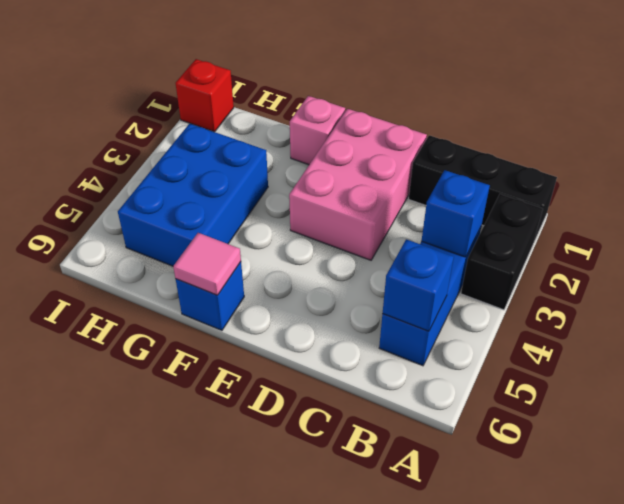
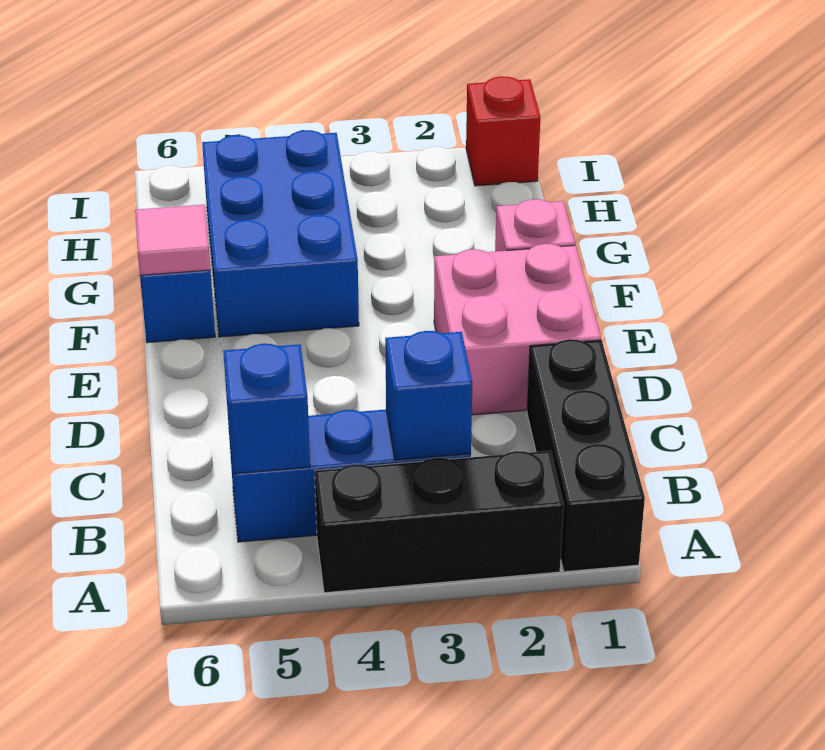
black 1x2 brick [461,194,543,310] -> black 1x3 brick [315,451,564,593]
pink 2x3 brick [289,109,427,260] -> pink 2x2 brick [434,244,601,415]
blue 2x3 brick [118,123,268,266] -> blue 2x3 brick turned to [202,130,359,337]

